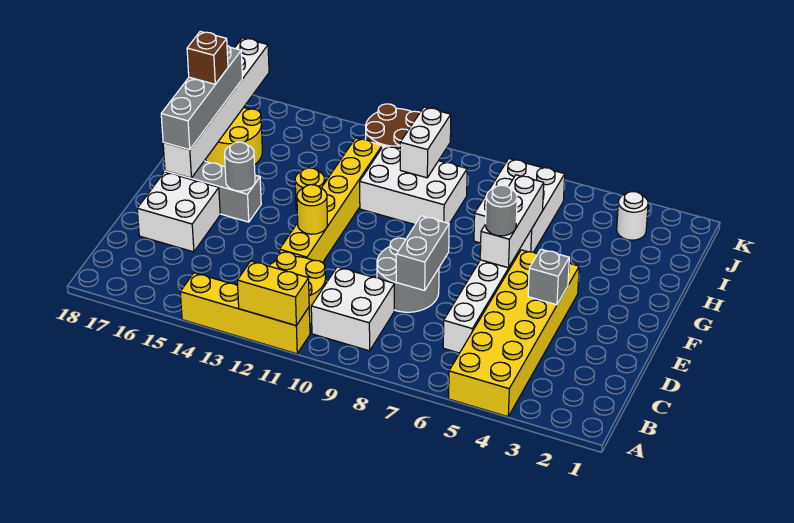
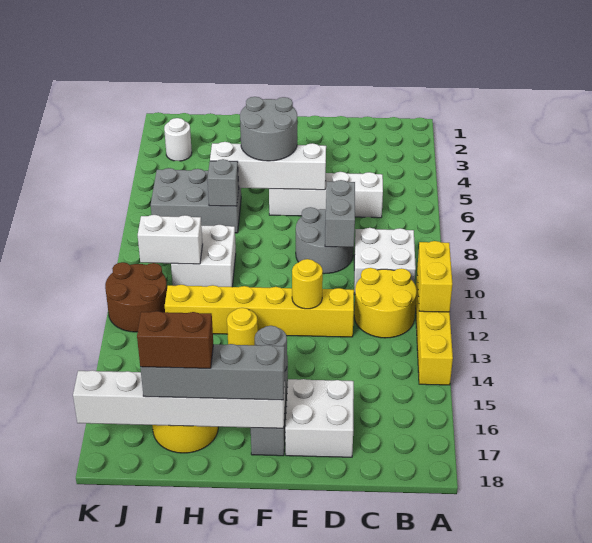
yellow 2x6 brick [449,250,579,417] -> none
grey 1x2 brick [396,216,449,290] -> grey 1x2 brick turned to [325,180,355,247]
grey 1x1 brick [528,249,569,305] -> grey 1x1 brick moved to [207,159,239,206]
white 1x3 brick [480,175,544,268] -> white 1x4 brick [210,142,326,190]
grey 1x1 round brick [486,185,517,236] -> grey 2x2 round brick [240,97,297,161]
white 2x3 brick [474,159,565,252] -> grey 2x3 brick [151,168,241,233]
white 2x3 brick [360,146,467,224] -> white 2x2 brick [171,225,236,287]
brown 1x1 brick [187,31,228,84] -> brown 1x2 brick [137,311,213,368]

